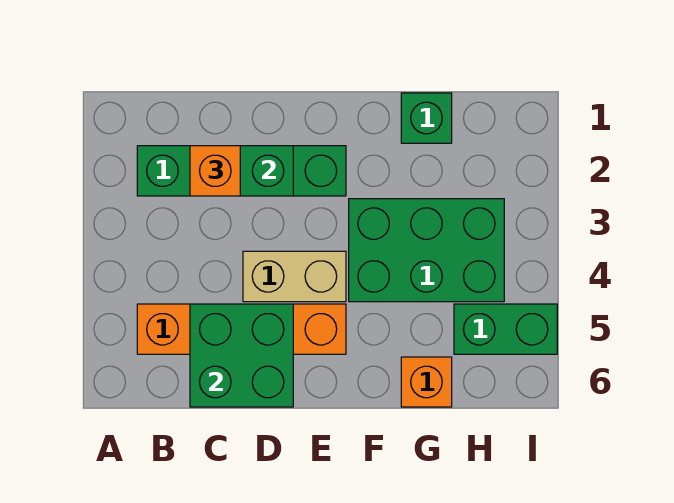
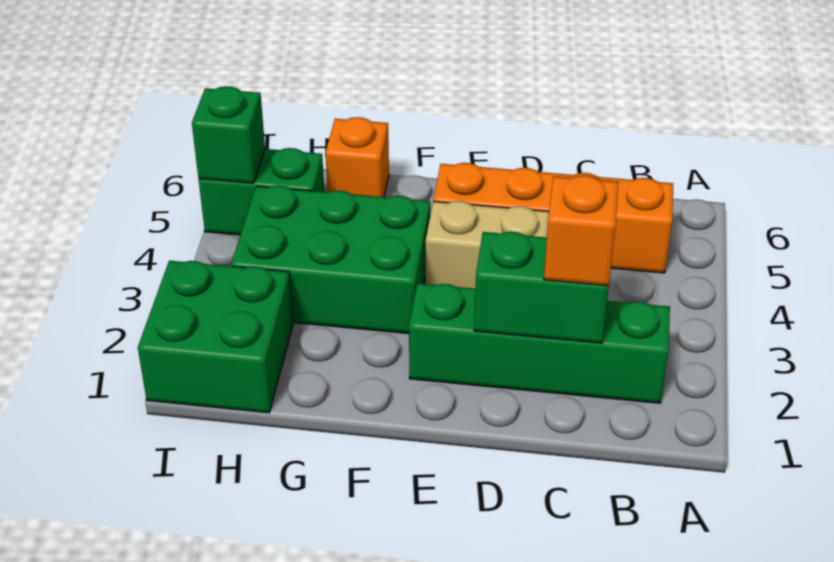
green 2x2 brick [190,304,293,407] -> green 2x2 brick moved to [138,261,293,413]
green 1x1 brick [401,93,452,143] -> green 1x1 brick moved to [192,86,265,183]

